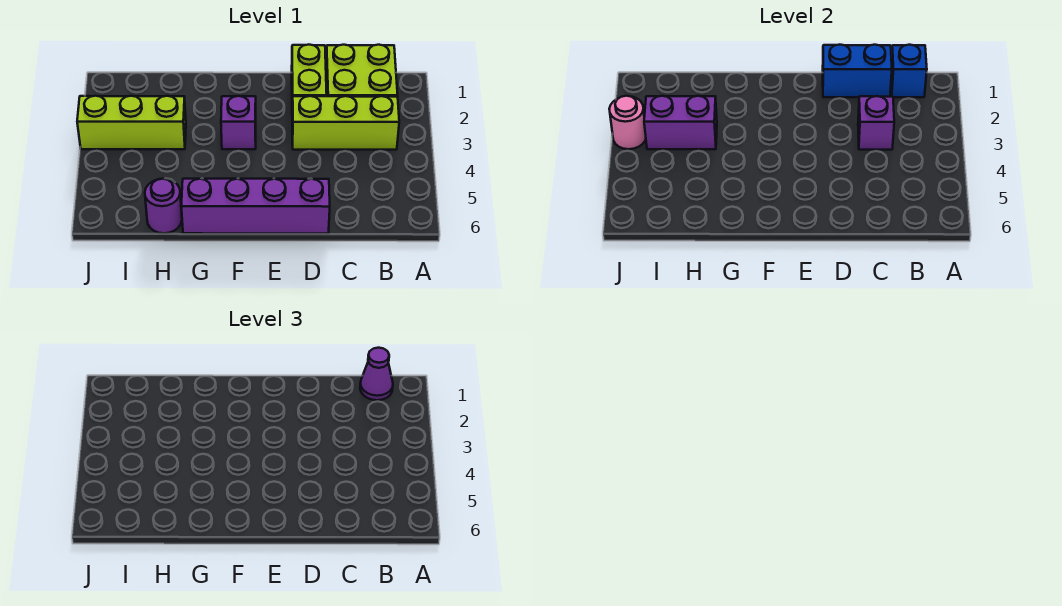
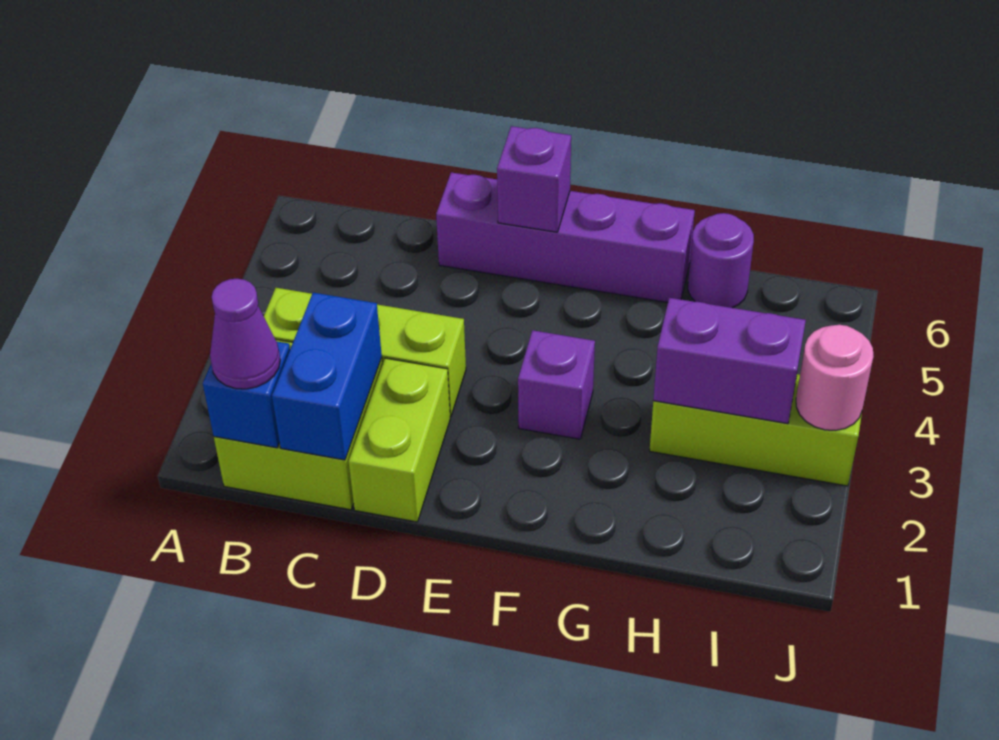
blue 1x2 brick [823,45,892,97] -> blue 1x2 brick turned to [272,293,382,460]
purple 1x1 brick [858,96,894,150] -> purple 1x1 brick moved to [497,126,571,232]

